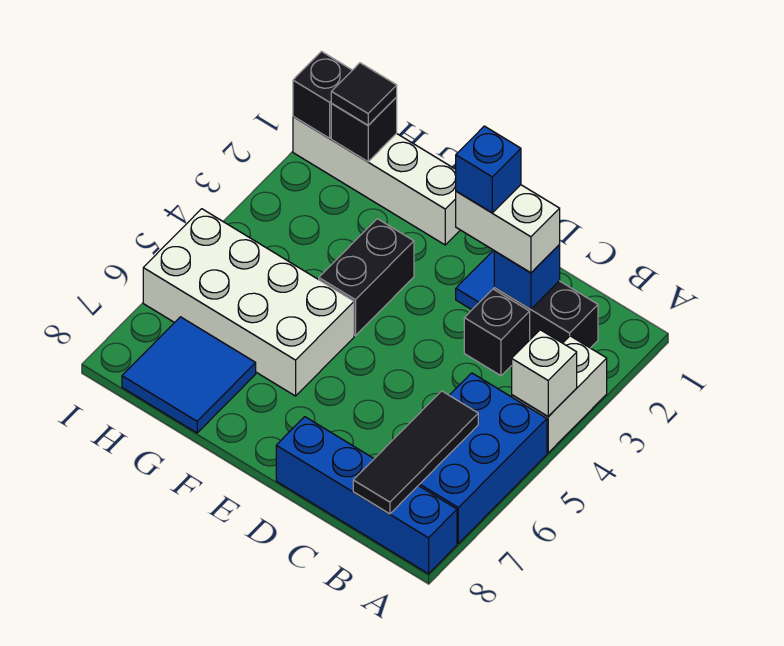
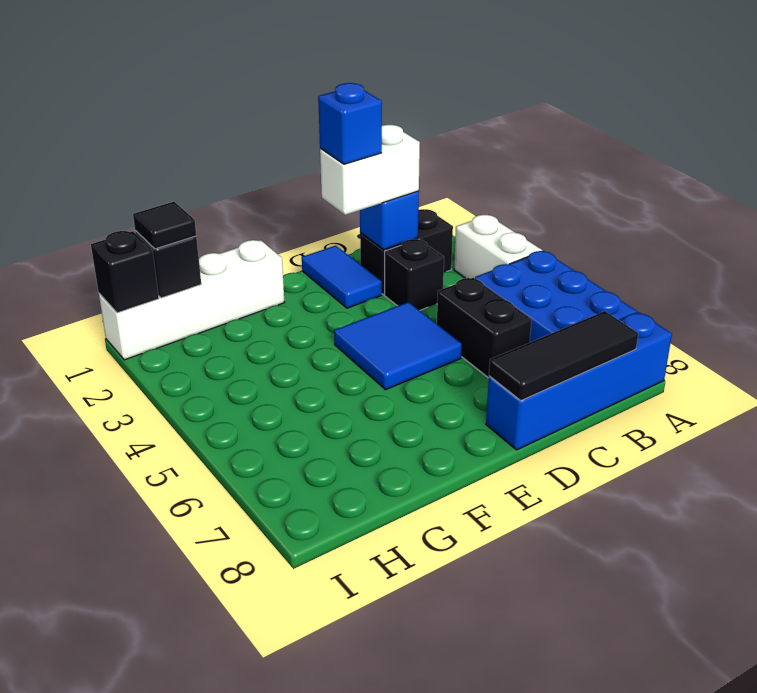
white 1x1 brick [512,330,577,416] -> none
black 1x3 tile [353,391,478,514] -> black 1x3 tile turned to [489,311,638,401]
black 1x2 brick [319,219,414,336] -> black 1x2 brick moved to [437,278,532,378]
white 2x4 brick [143,209,354,396] -> none
blue 2x2 tile [122,317,256,433] -> blue 2x2 tile moved to [334,302,462,390]

